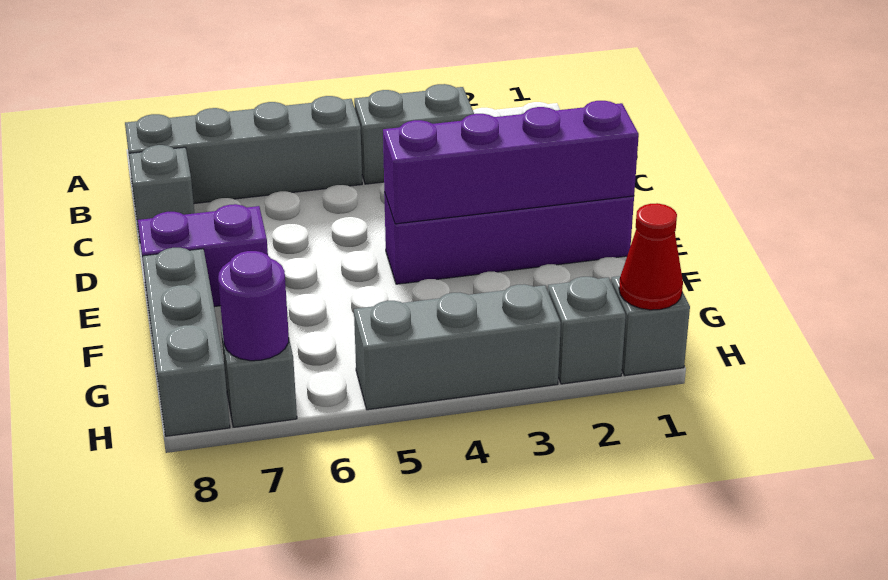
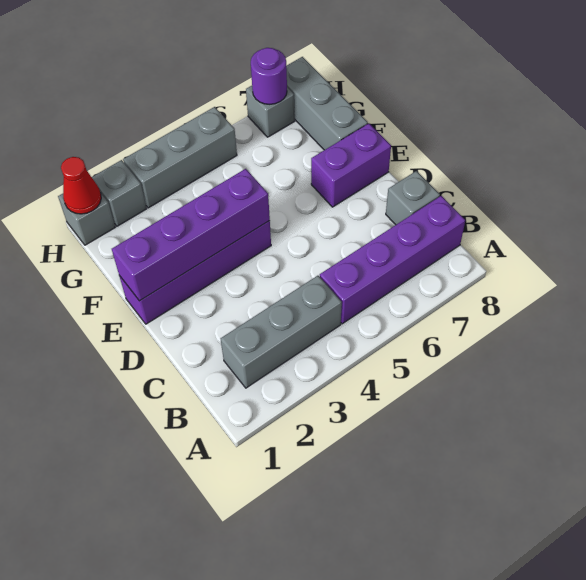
grey 1x2 brick [354,84,474,184] -> grey 1x3 brick [220,276,342,388]
grey 1x4 brick [125,96,362,204] -> purple 1x4 brick [320,196,465,324]

